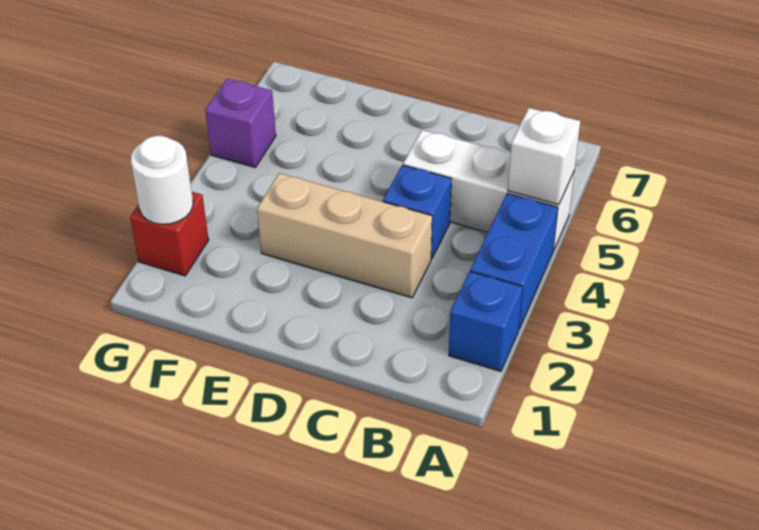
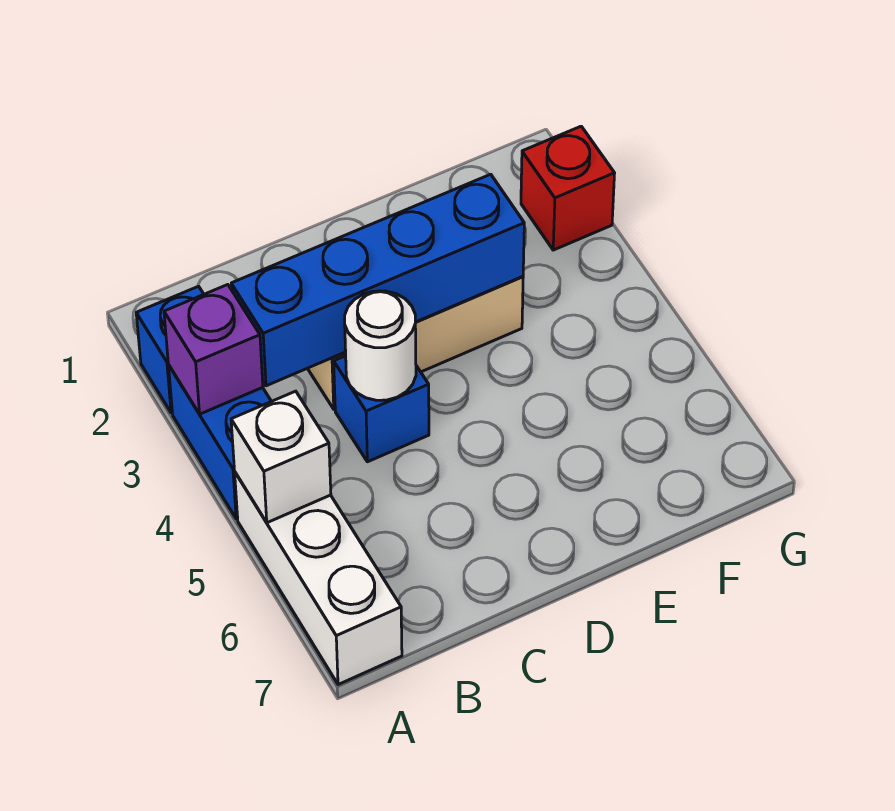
white 1x3 brick [403,130,574,251] -> white 1x3 brick turned to [235,473,402,685]
none -> blue 1x4 brick [231,174,524,386]
white 1x1 round brick [131,136,193,225] -> white 1x1 round brick moved to [345,291,416,400]
purple 1x1 brick [205,79,276,167] -> purple 1x1 brick moved to [164,285,263,414]

